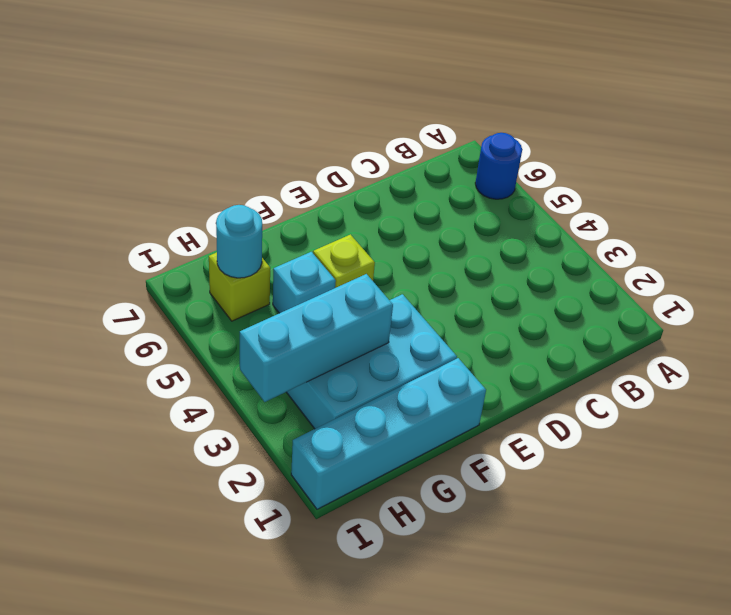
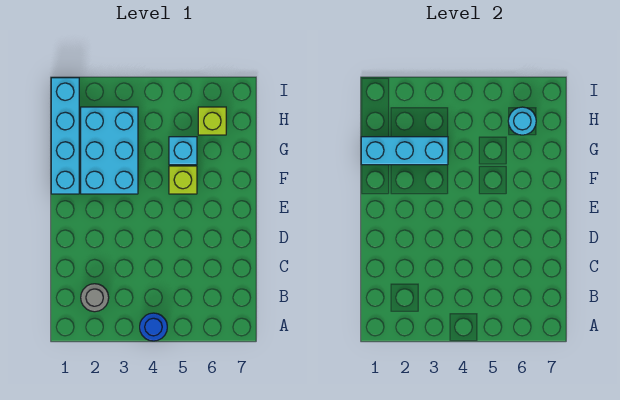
blue 1x1 round brick [475,133,522,199] -> blue 1x1 round brick moved to [140,313,167,341]
none -> grey 1x1 round brick [81,284,109,312]
cyan 1x3 brick [240,274,393,402] -> cyan 1x3 brick turned to [361,137,448,165]

